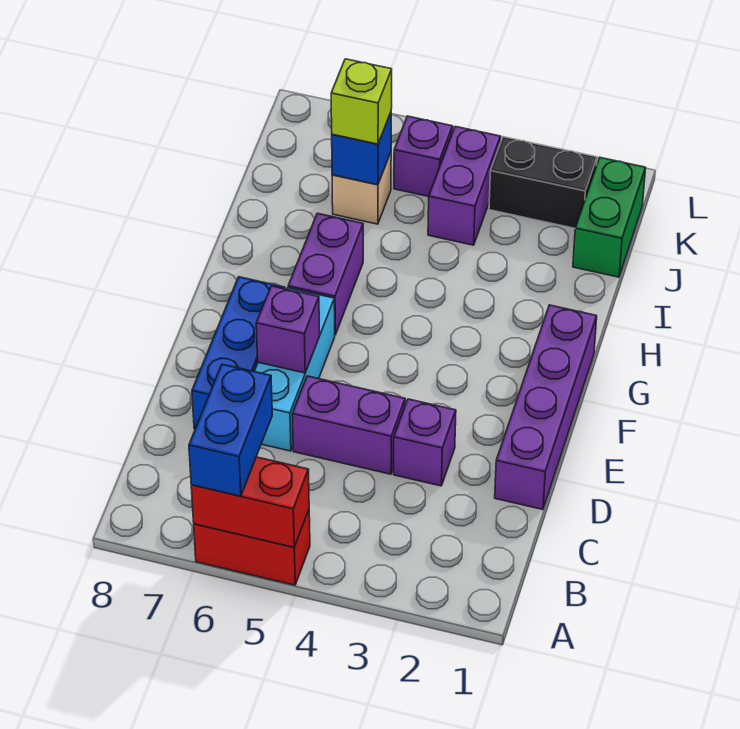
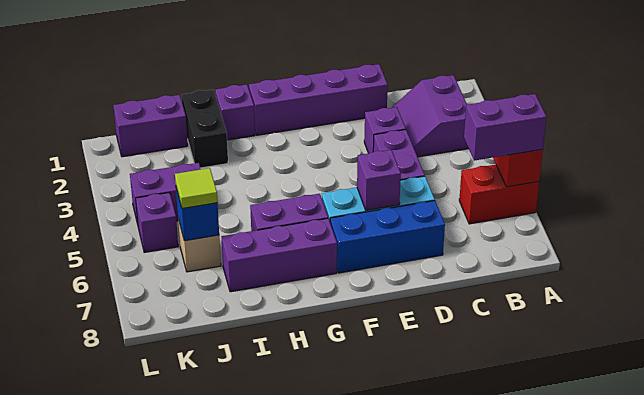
red 1x2 brick [194,510,310,585] -> red 1x2 brick turned to [459,165,539,224]
blue 1x2 brick [189,364,272,496] -> purple 1x2 brick [464,94,547,161]
none -> purple 2x2 slope [392,75,469,157]
none -> purple 1x3 brick [222,218,337,292]
none -> purple 1x1 brick [215,84,255,140]
green 1x2 brick [573,158,646,277] -> purple 1x2 brick [113,95,188,157]
lime 1x1 brick [331,59,392,144] -> lime 1x1 tile [175,168,218,209]
black 1x2 brick [489,137,597,228] -> black 1x2 brick moved to [182,90,228,168]

